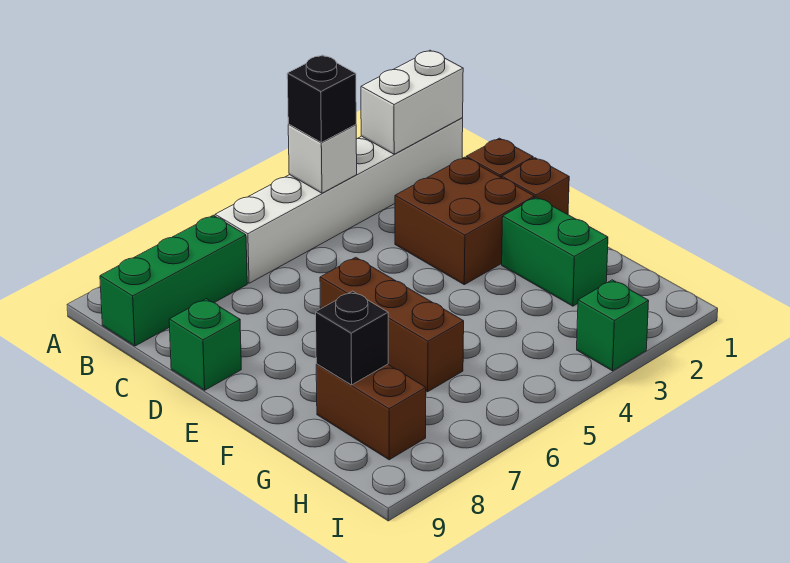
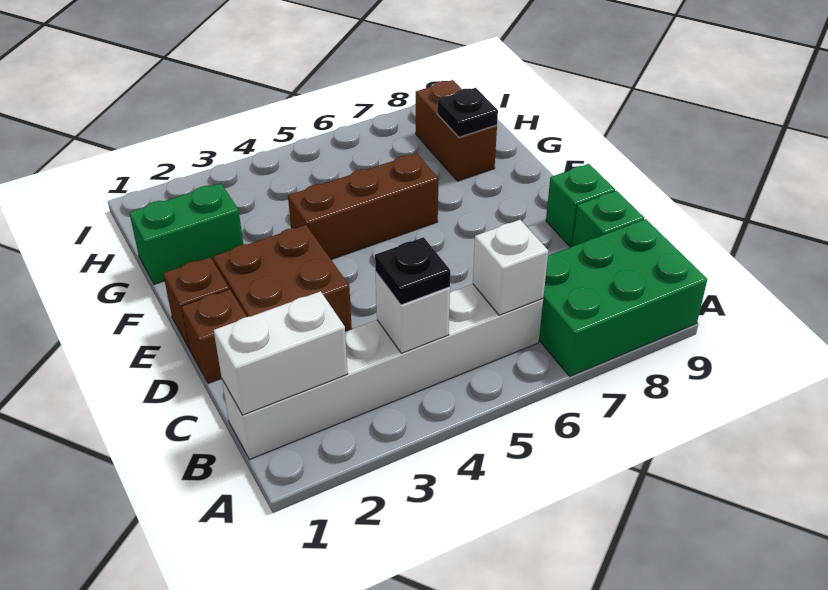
black 1x1 brick [287,55,356,143] -> black 1x1 plate [375,237,450,305]
none -> white 1x1 brick [473,220,548,315]
green 1x3 brick [100,215,247,346] -> green 2x3 brick [539,219,707,376]
brown 1x3 brick [320,257,464,392] -> brown 1x3 brick turned to [288,153,438,259]
green 1x2 brick [502,197,608,306] -> green 1x2 brick turned to [129,183,243,284]
black 1x1 brick [316,291,388,385] -> black 1x1 plate [437,88,498,137]
green 1x1 brick [577,280,649,371] -> green 1x1 brick moved to [572,191,644,246]

